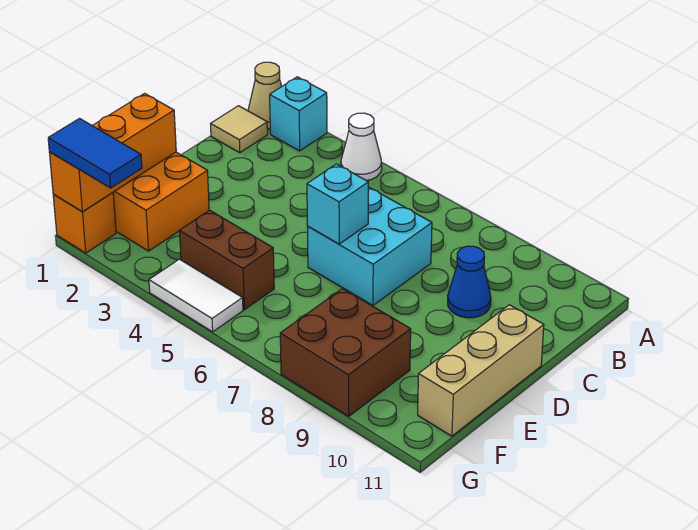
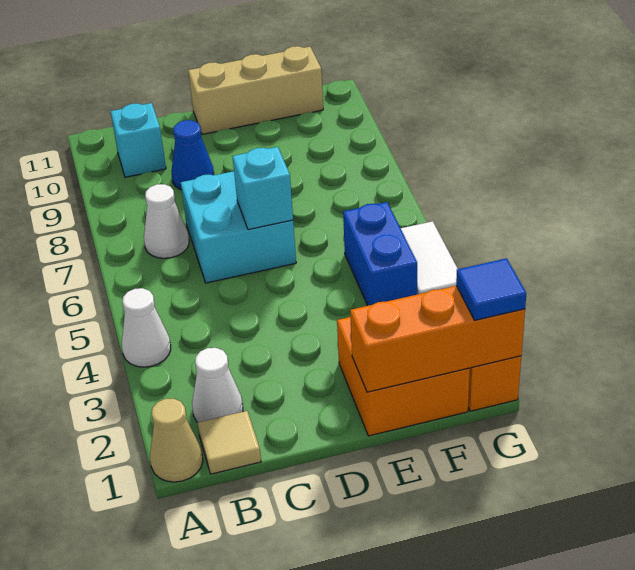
cyan 1x1 brick [270,77,327,151] -> cyan 1x1 brick moved to [111,103,166,177]
none -> white 1x1 cone [192,348,243,422]
none -> white 1x1 cone [144,184,189,258]
brown 1x2 brick [179,210,274,310] -> blue 1x2 brick [343,202,417,306]
brown 2x2 brick [280,289,411,416] -> none
blue 1x2 tile [48,119,142,188] -> blue 1x1 tile [456,258,526,320]

